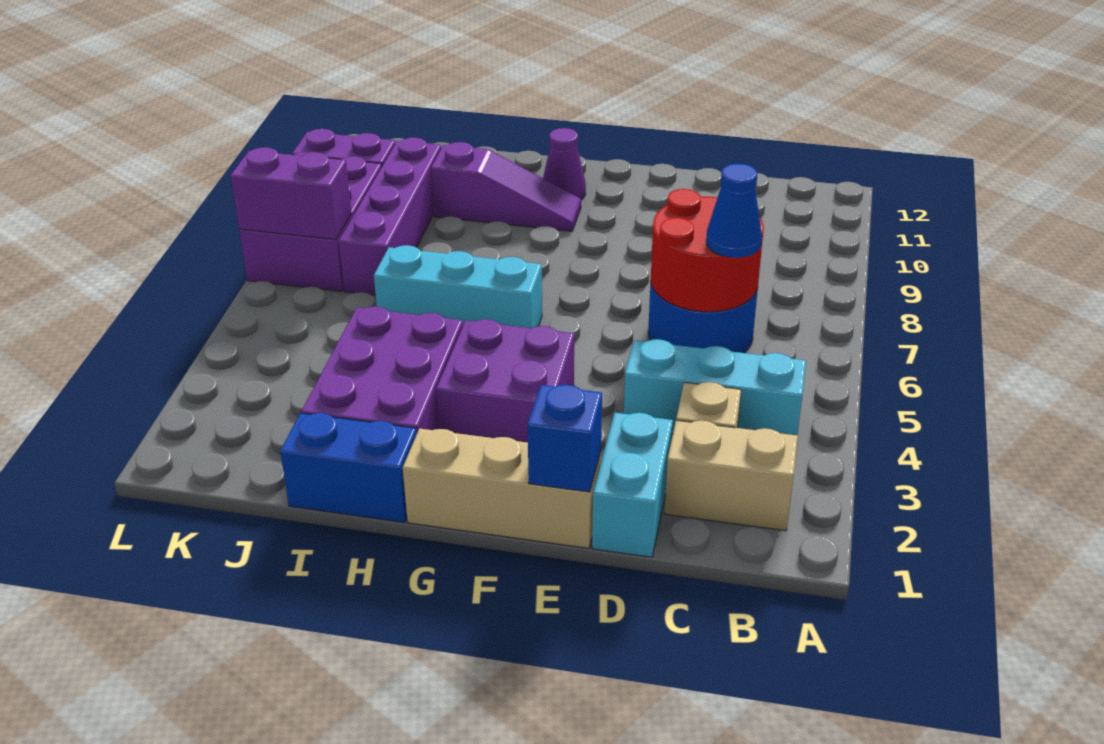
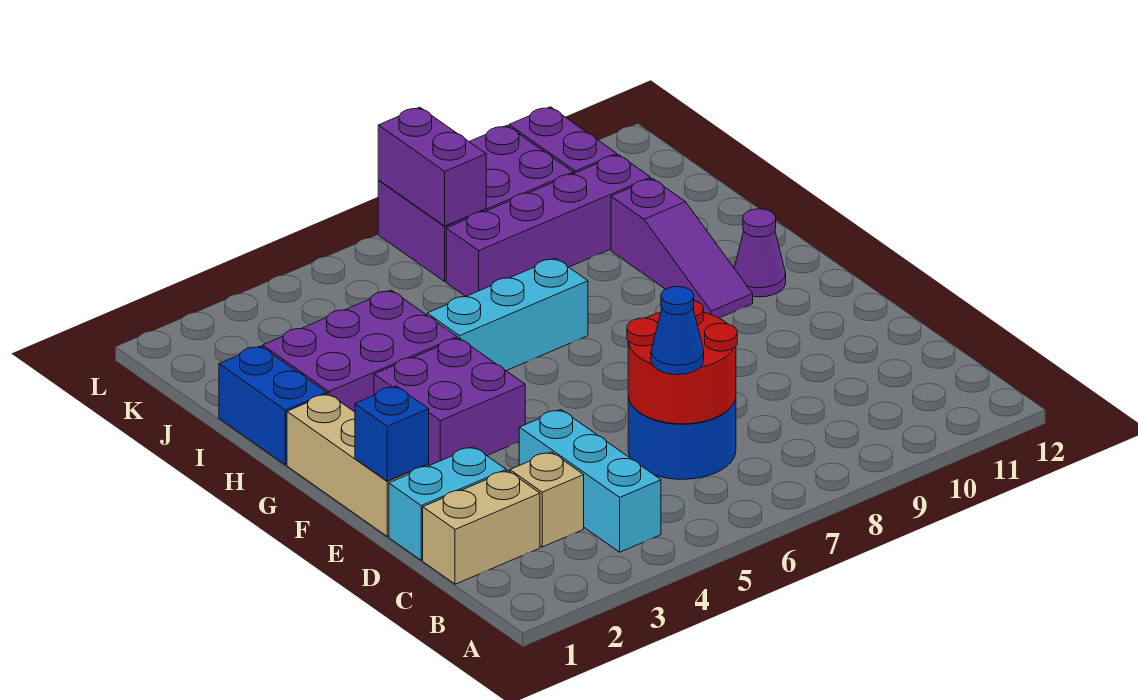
tan 1x2 brick [665,420,798,531] -> tan 1x2 brick turned to [423,471,540,584]
cyan 1x3 brick [374,245,542,328] -> cyan 1x3 brick turned to [427,258,588,371]

